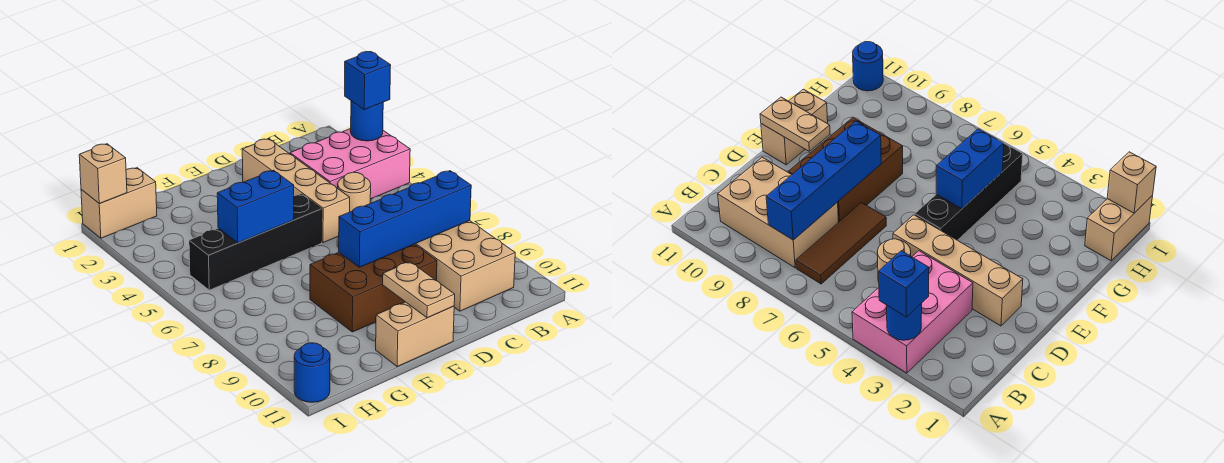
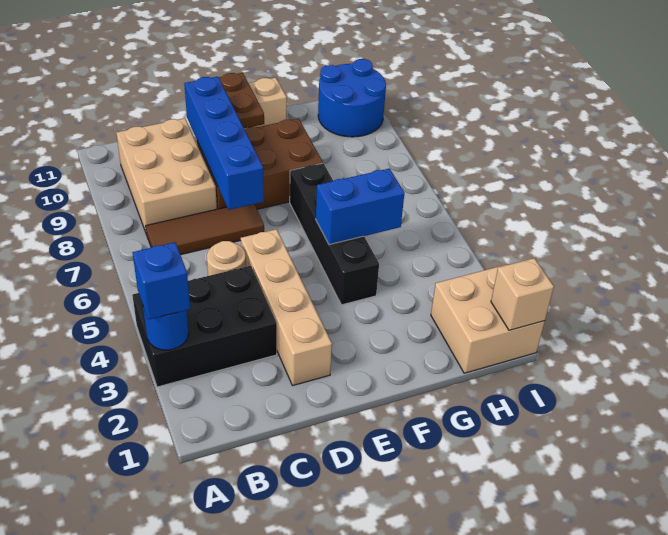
pink 2x3 brick [290,129,410,199] -> black 2x3 brick [132,266,277,387]
blue 1x4 brick [339,171,471,267] -> blue 1x4 brick turned to [184,77,264,210]
black 1x4 brick [189,194,322,290] -> black 1x4 brick turned to [290,163,379,305]
tan 1x2 plate [383,262,455,318] -> brown 1x2 plate [219,73,264,128]
tan 1x2 brick [81,168,157,238] -> tan 2x2 brick [431,265,545,373]
blue 1x1 round brick [294,343,330,402] -> blue 2x2 round brick [318,59,386,137]

